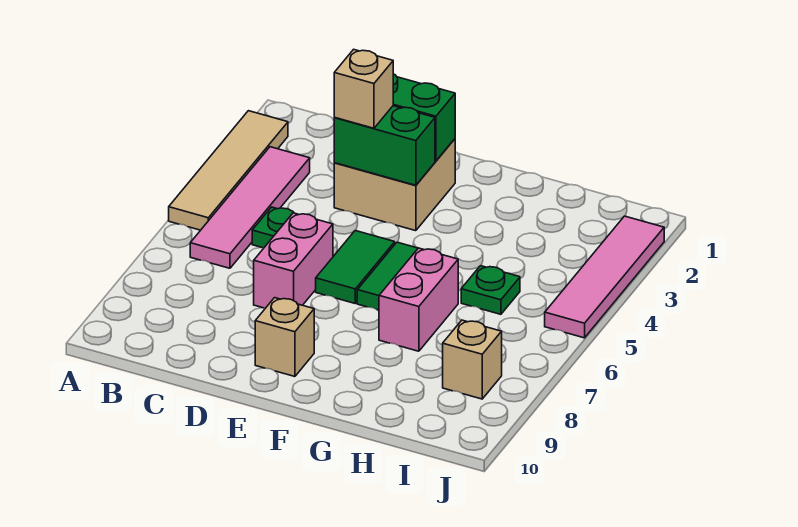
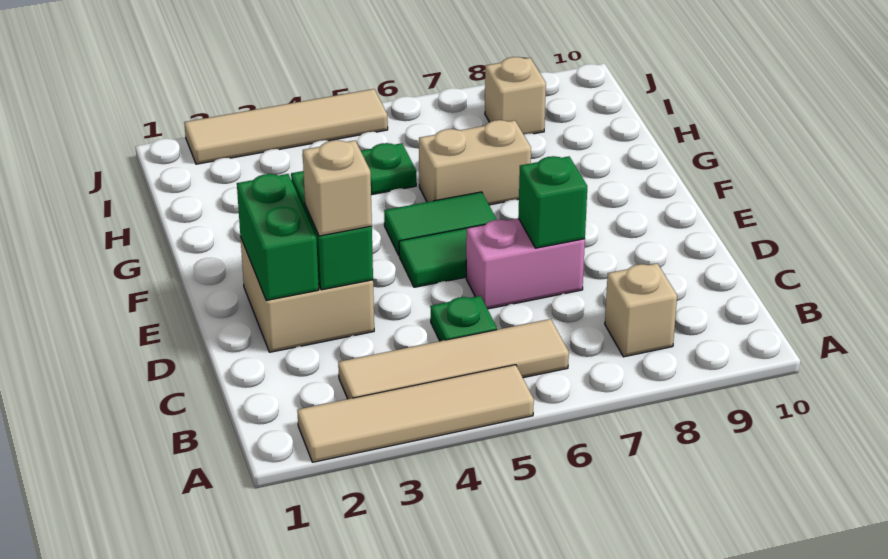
pink 1x4 tile [190,147,310,268] -> tan 1x4 tile [338,319,569,399]
none -> green 1x1 brick [518,156,587,248]
tan 1x1 brick [255,298,314,377] -> tan 1x1 brick moved to [605,263,677,357]
pink 1x2 brick [379,248,458,351] -> tan 1x2 brick [419,120,531,205]
pink 1x4 tile [545,216,664,338] -> tan 1x4 tile [184,89,388,164]

